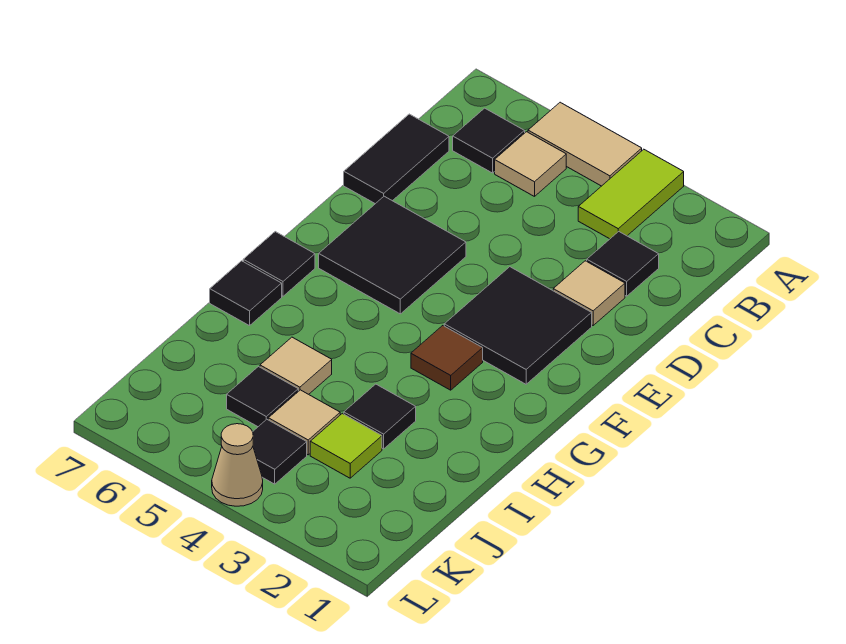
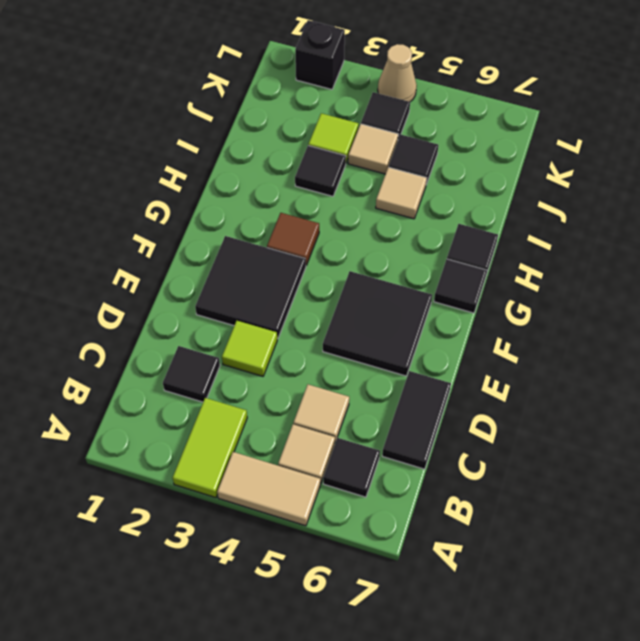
tan 1x1 tile [553,261,625,325] -> tan 1x1 tile moved to [293,384,349,442]
none -> lime 1x1 tile [222,321,277,376]
none -> black 1x1 brick [295,20,345,89]

